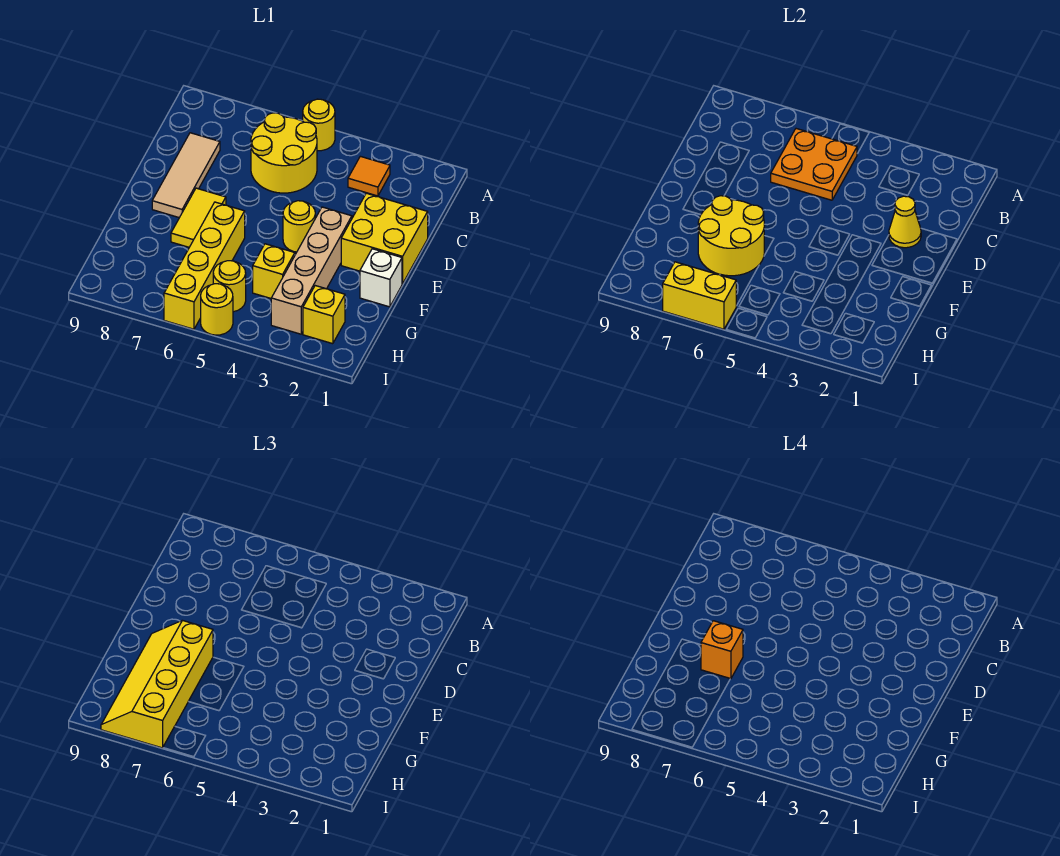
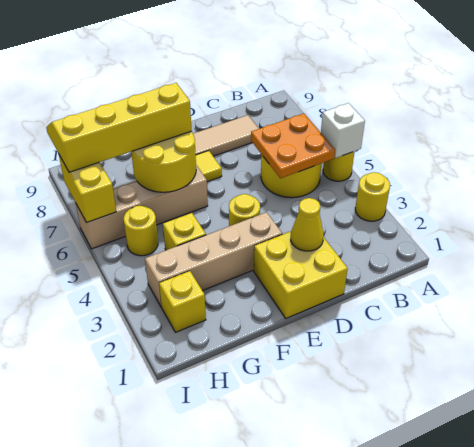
orange 1x1 tile [348,156,390,196] -> none
white 1x1 brick [360,249,402,307] -> white 1x1 brick moved to [321,103,365,158]
yellow 1x4 brick [164,202,245,329] -> tan 1x4 brick [76,165,208,249]
orange 1x1 brick [701,621,743,679] -> none
yellow 1x1 round brick [201,284,233,335] -> yellow 1x1 round brick moved to [355,172,390,221]

